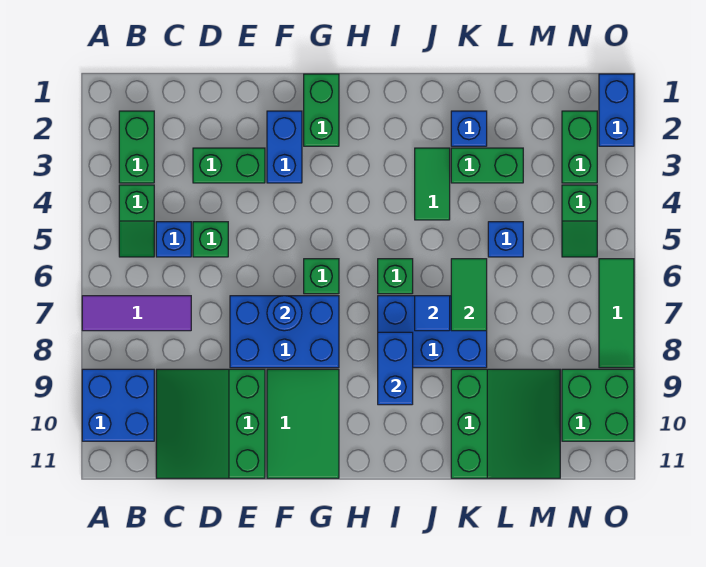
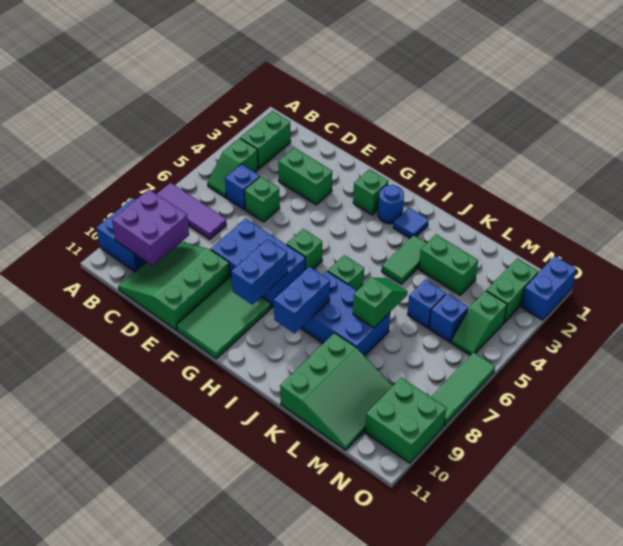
none -> purple 2x2 brick [112,190,189,266]
blue 1x2 brick [267,111,302,183] -> blue 1x2 brick moved to [231,239,288,305]
blue 1x1 round brick [267,296,302,331] -> blue 1x1 round brick moved to [378,185,404,224]
green 1x2 brick [304,74,339,146] -> green 1x1 brick [353,169,389,215]
blue 1x1 tile [415,296,450,331] -> blue 1x1 tile moved to [393,208,428,238]
blue 1x1 brick [451,111,487,146] -> blue 1x1 brick moved to [429,294,468,342]
green 1x2 tile [451,259,487,331] -> green 1x2 slope [353,278,408,328]

